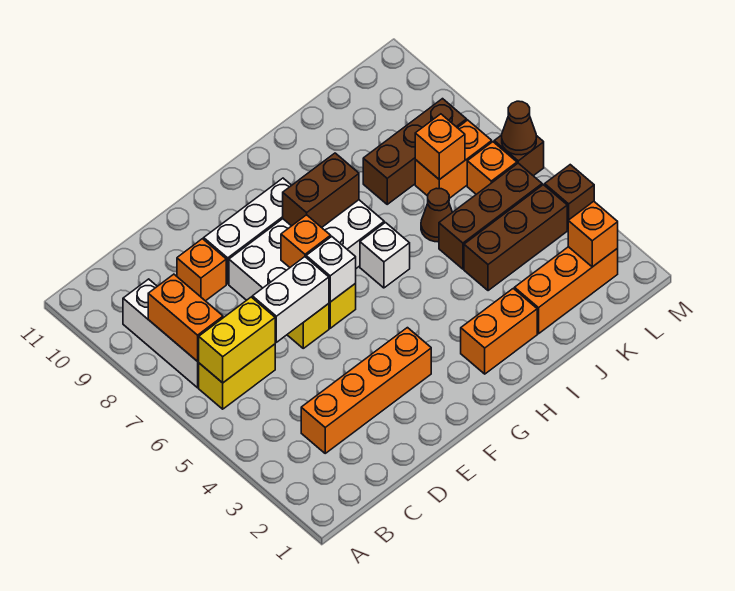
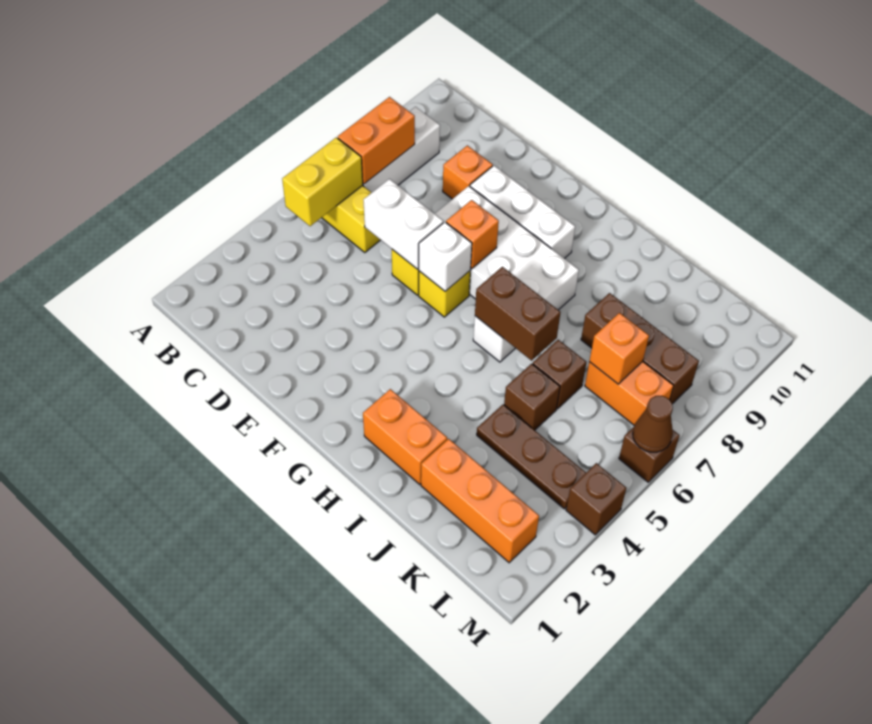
yellow 1x2 brick [199,297,275,383] -> yellow 1x2 brick turned to [282,137,363,226]
orange 1x4 brick [301,328,431,453] -> none
brown 1x2 brick [283,153,359,228] -> brown 1x2 brick moved to [475,267,561,361]
brown 1x3 brick [464,185,567,291] -> brown 1x3 plate [477,405,586,509]
brown 1x3 brick [439,163,542,269] -> brown 1x1 brick [504,364,560,430]
brown 1x1 cone [421,188,452,242] -> brown 1x1 brick [533,340,586,409]
orange 1x1 brick [568,201,618,267] -> none
orange 1x1 brick [467,142,517,194] -> none

